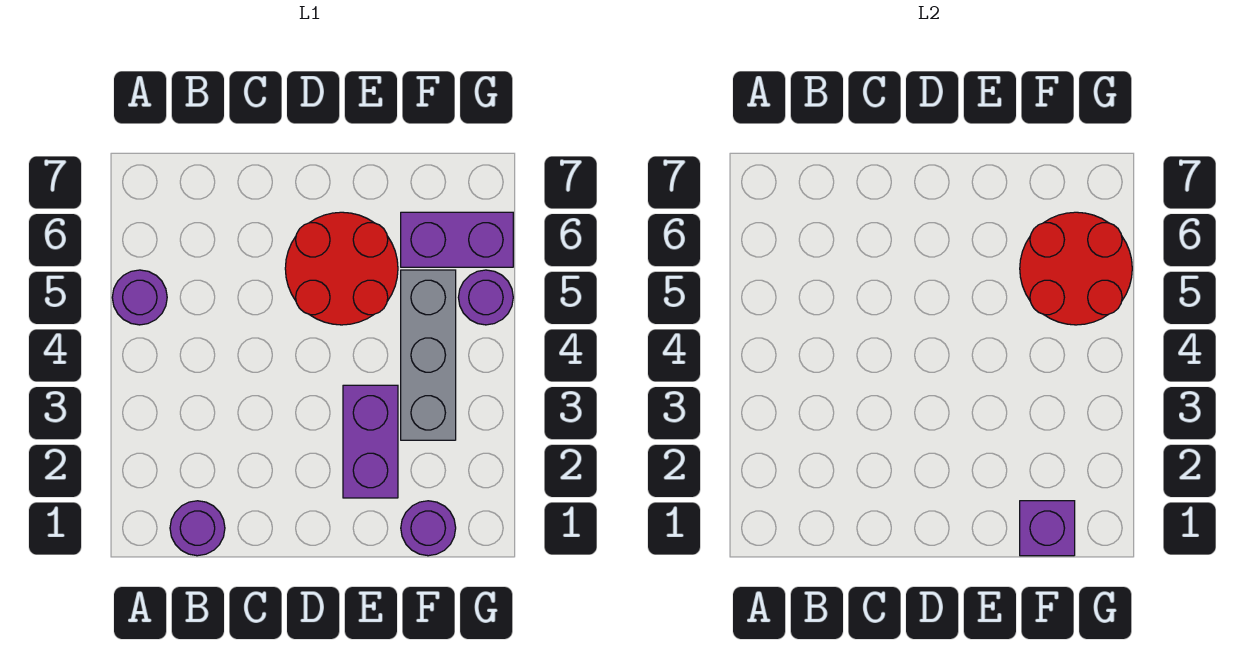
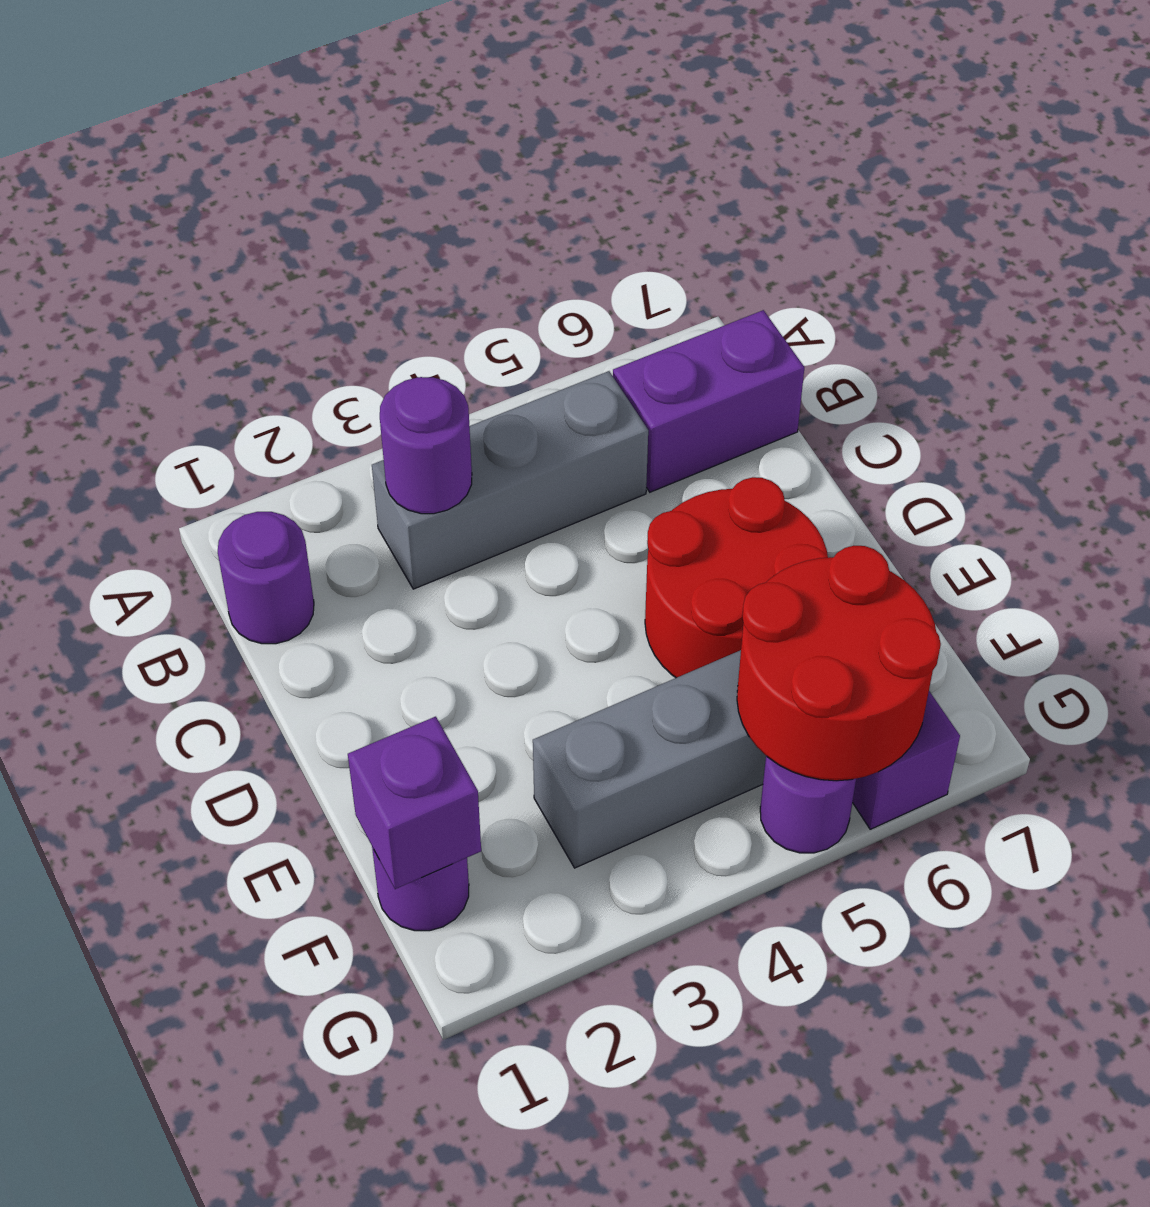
purple 1x1 round brick [112,270,167,325] -> purple 1x1 round brick moved to [380,377,472,514]
none -> grey 1x3 brick [372,371,648,589]
purple 1x2 brick [343,385,398,498] -> purple 1x2 brick moved to [613,310,804,492]

